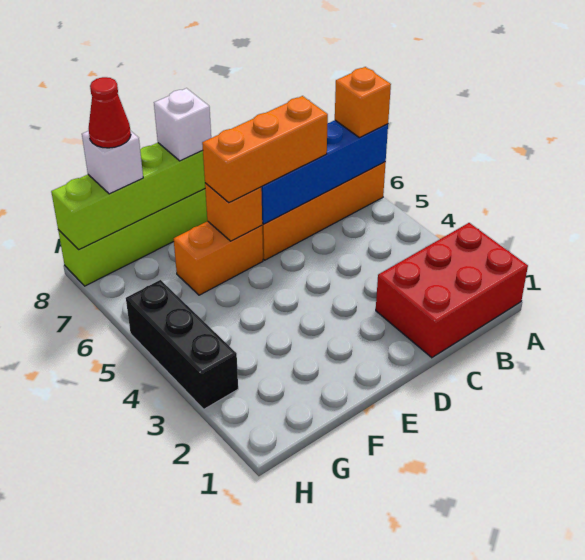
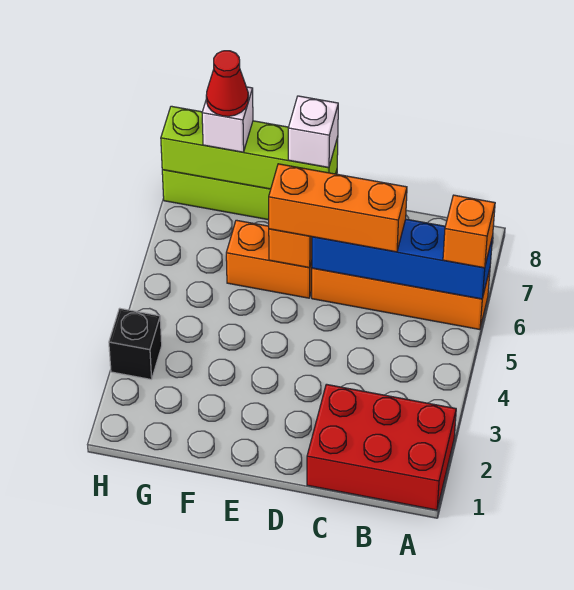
black 1x3 brick [126,280,238,409] -> black 1x1 brick [109,308,162,379]

